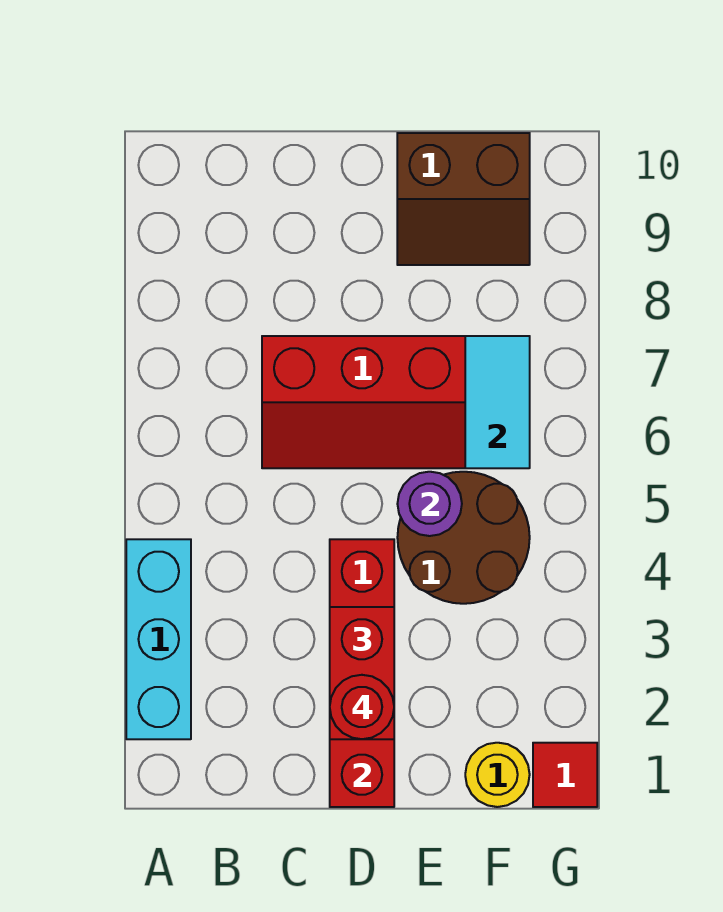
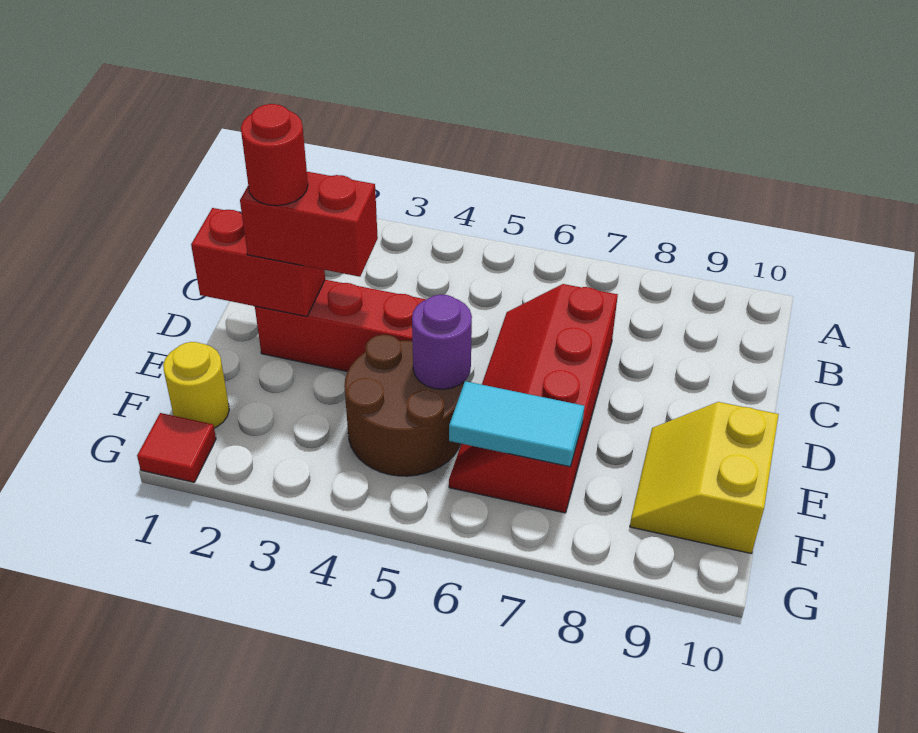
cyan 1x3 brick [126,539,191,739] -> none
brown 2x2 slope [397,133,530,265] -> yellow 2x2 slope [630,402,779,554]

